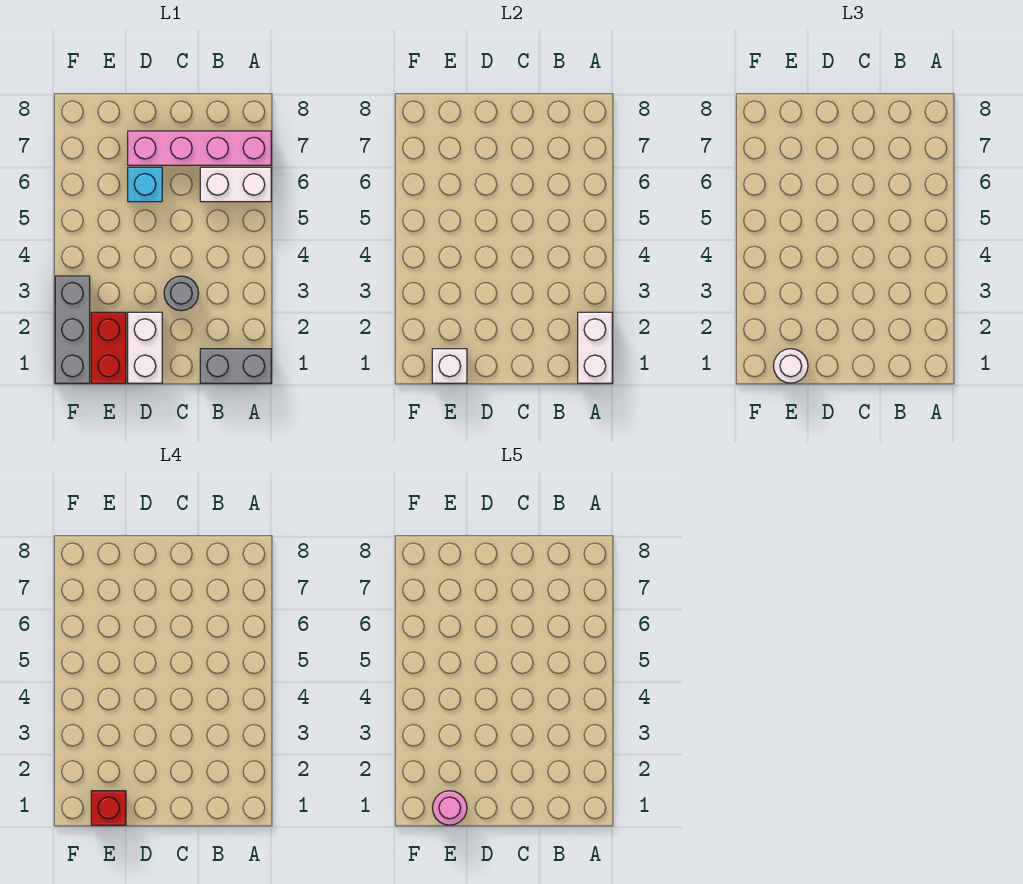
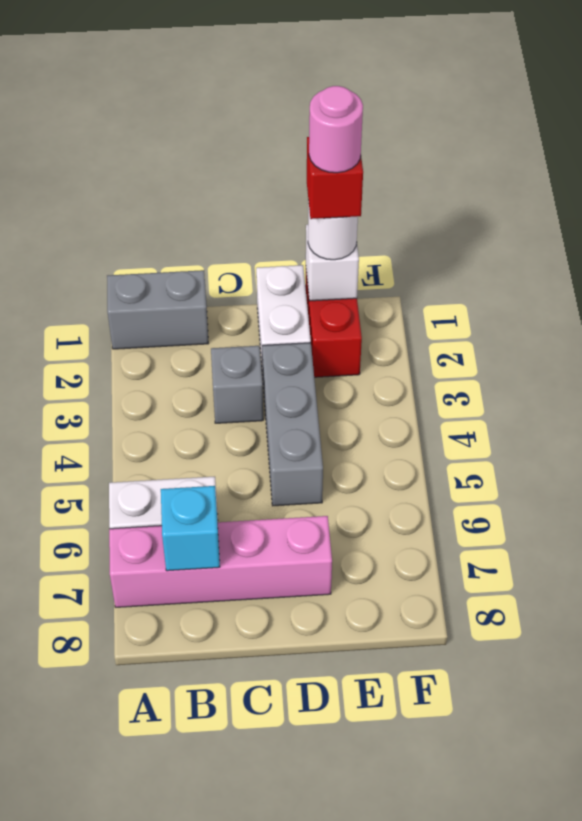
white 1x2 brick [578,312,612,383] -> none
grey 1x1 round brick [164,276,199,311] -> grey 1x1 brick [211,346,263,423]
cyan 1x1 brick [128,167,162,202] -> cyan 1x1 brick moved to [161,486,220,571]
grey 1x3 brick [55,276,90,383] -> grey 1x3 brick moved to [262,343,323,506]

